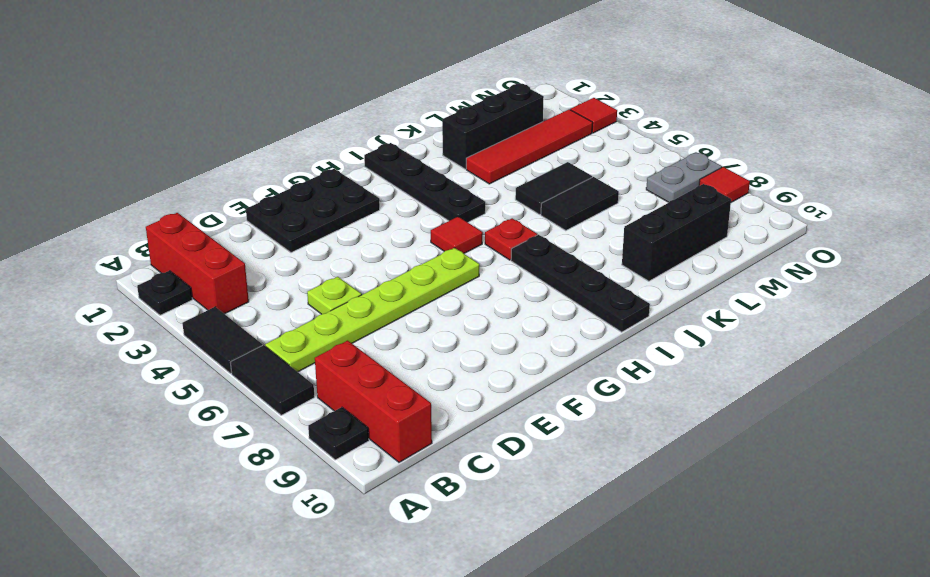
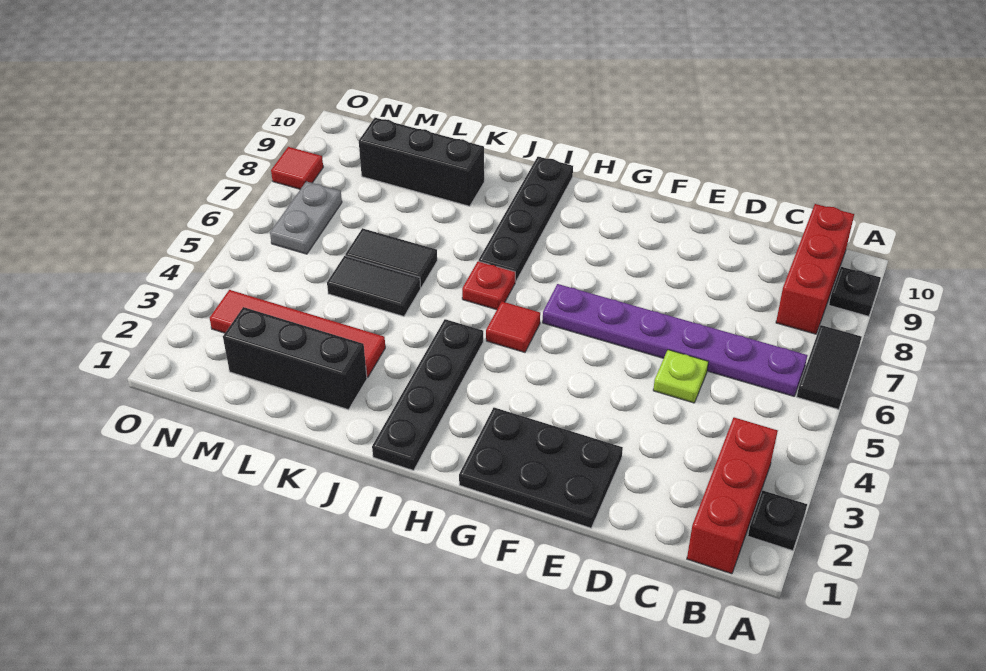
black 1x2 tile [182,307,262,373] -> none
lime 1x6 plate [265,248,479,372] -> purple 1x6 plate [543,284,807,396]
grey 1x2 plate [646,152,722,202] -> grey 1x2 plate turned to [270,181,342,254]
red 1x1 tile [570,98,617,133] -> none

